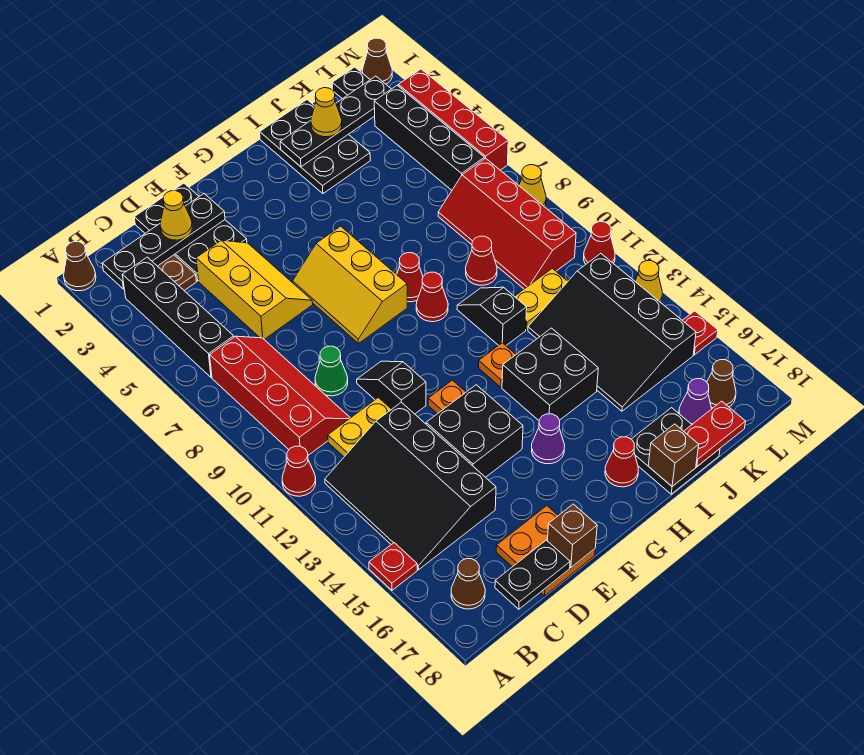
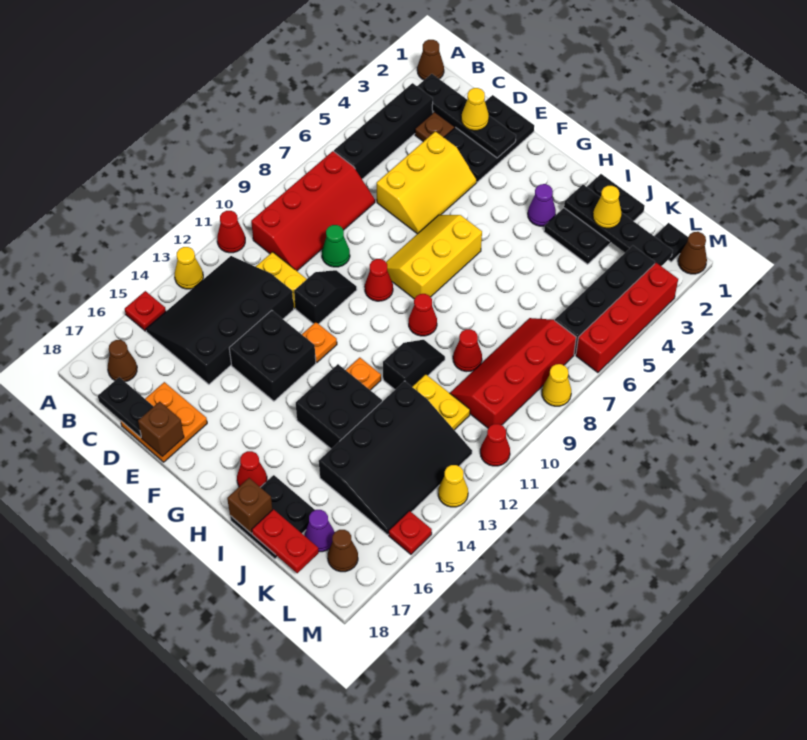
none -> yellow 1x1 cone [175,247,203,289]
purple 1x1 cone [531,414,565,464] -> purple 1x1 cone moved to [528,184,556,226]
red 1x1 cone [397,253,423,302] -> red 1x1 cone moved to [365,259,393,301]
black 3x4 slope [528,254,696,411] -> black 3x4 slope turned to [319,381,472,535]

